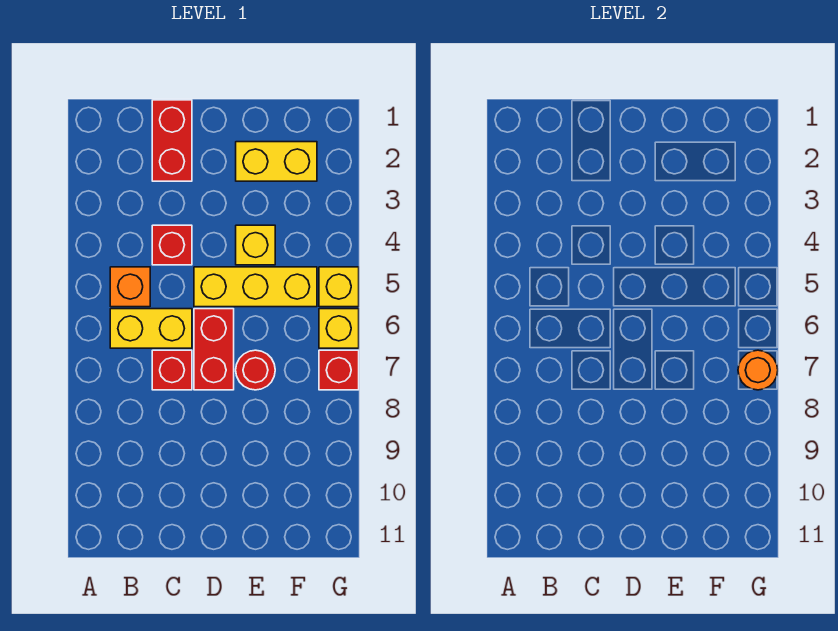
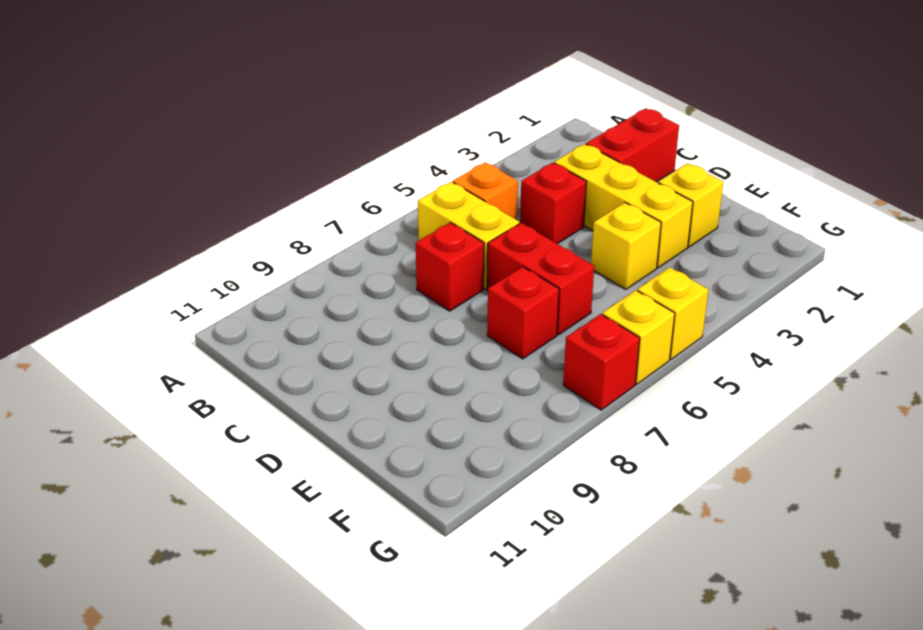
yellow 1x3 brick [194,267,317,307] -> yellow 1x3 brick moved to [554,144,693,268]
red 1x2 brick [194,309,234,390] -> red 1x2 brick turned to [487,223,594,335]
yellow 1x2 brick [236,142,317,181] -> yellow 1x1 brick [658,163,724,247]
red 1x1 round brick [236,350,275,390] -> red 1x1 brick [487,267,559,359]
orange 1x1 round brick [738,350,778,390] -> none

